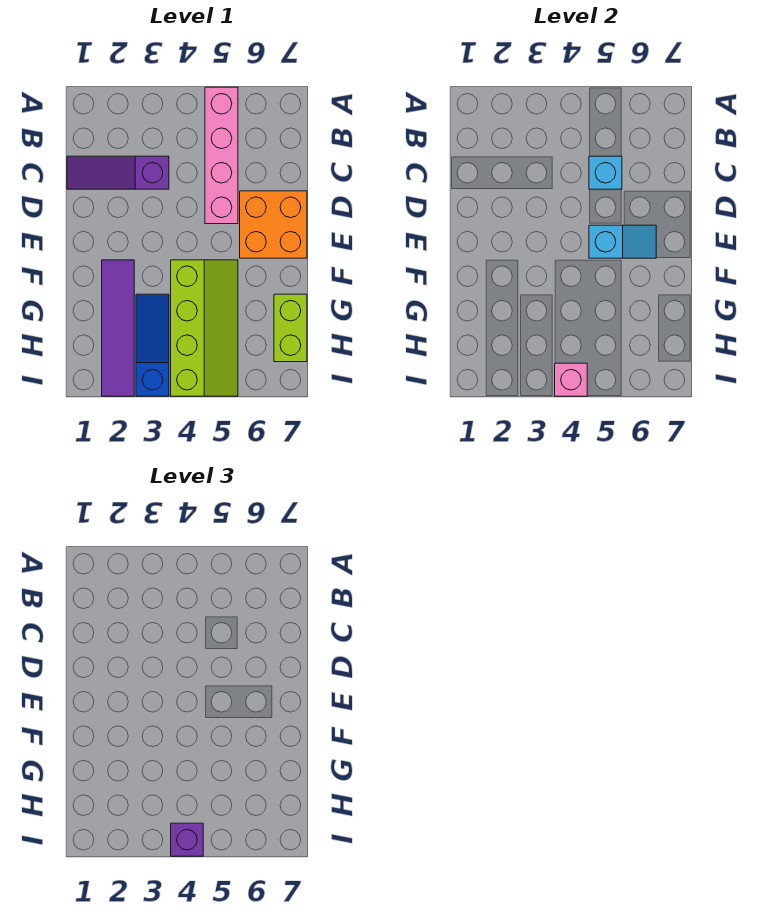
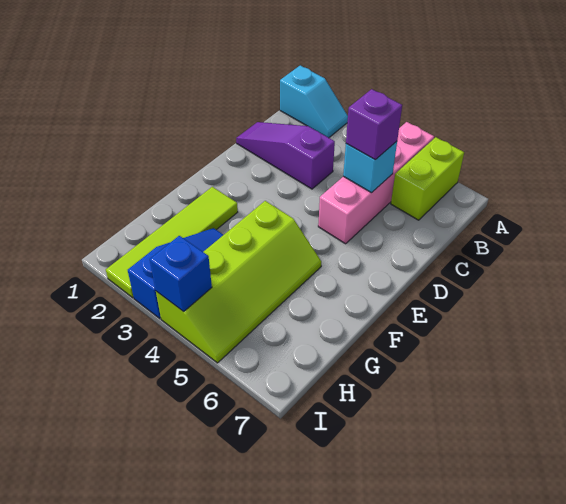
orange 2x2 brick [240,191,307,258] -> none
cyan 1x2 slope [589,225,656,258] -> cyan 1x2 slope moved to [280,65,348,138]
purple 1x4 tile [102,260,134,396] -> lime 1x4 tile [106,187,238,298]
lime 1x2 brick [274,294,307,362] -> lime 1x2 brick moved to [391,137,464,220]
pink 1x1 brick [555,363,587,396] -> blue 1x1 brick [150,236,212,312]
purple 1x1 brick [171,823,203,856] -> purple 1x1 brick moved to [346,89,402,160]

